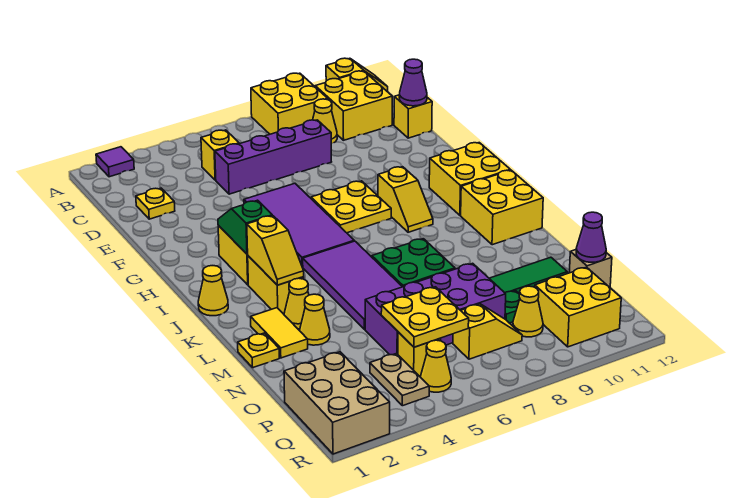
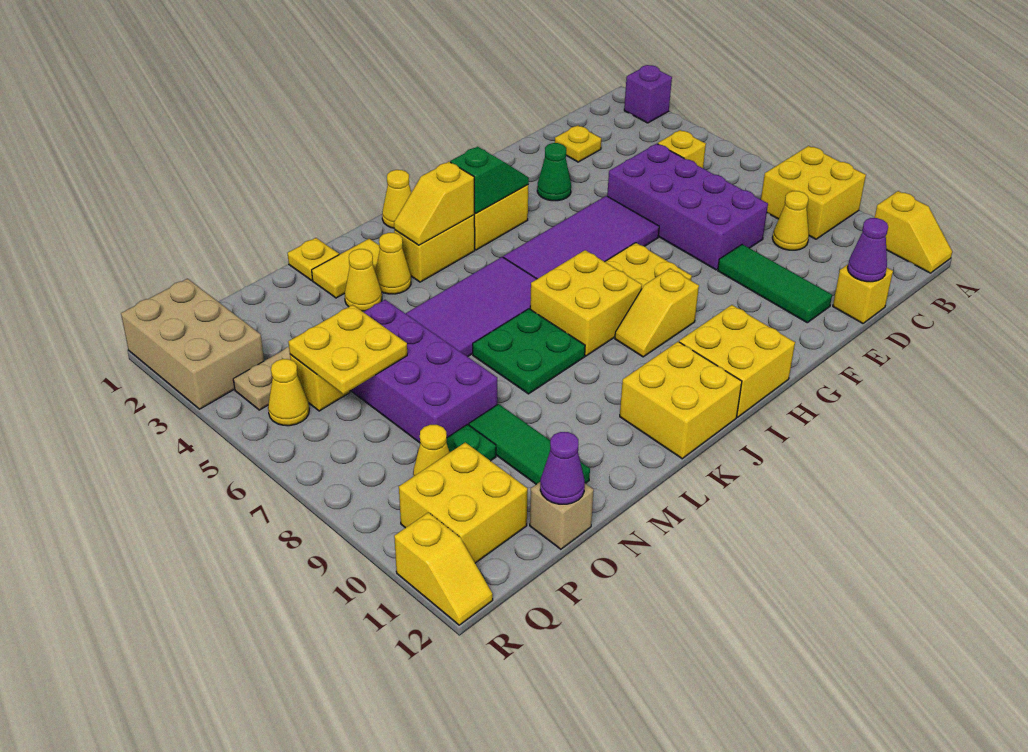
purple 1x1 tile [96,147,134,177] -> purple 1x1 brick [624,65,672,123]
yellow 2x2 brick [315,71,392,140] -> yellow 2x2 brick moved to [530,250,642,356]
purple 1x4 brick [215,120,331,194] -> purple 2x4 brick [607,144,768,270]
none -> green 1x3 tile [718,244,832,323]
none -> green 1x1 cone [537,143,571,201]
tan 2x3 brick [284,352,390,454] -> tan 2x3 brick turned to [121,279,264,409]
yellow 1x2 slope [453,304,522,359] -> yellow 1x2 slope moved to [394,512,493,625]

